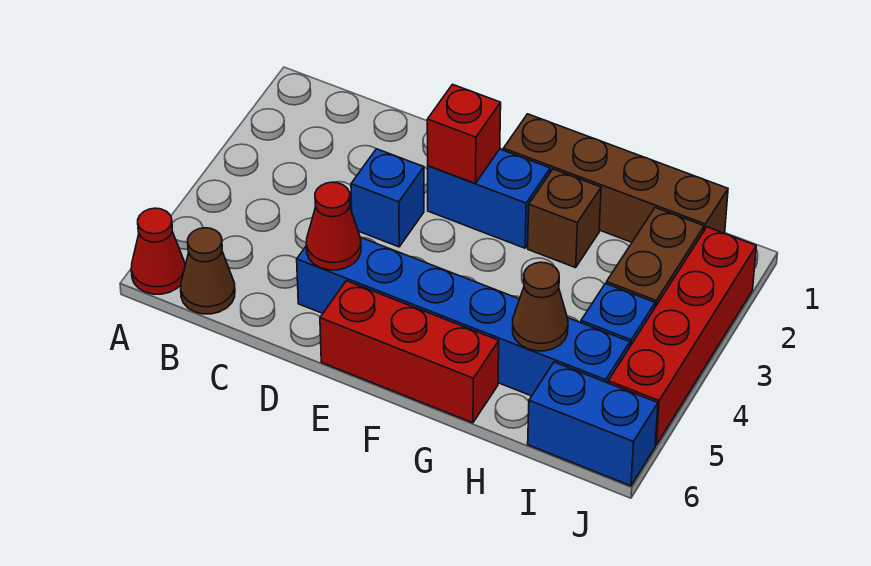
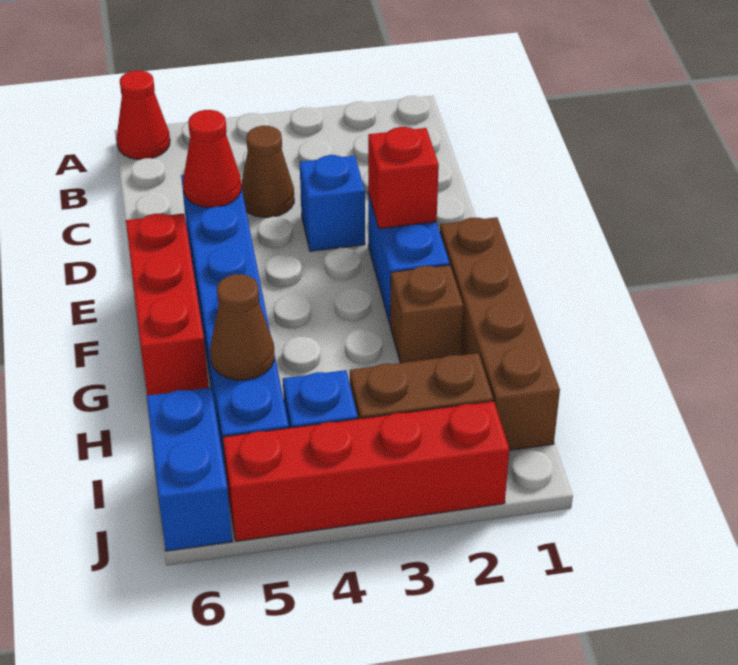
brown 1x1 cone [181,228,235,314] -> brown 1x1 cone moved to [241,126,294,217]

